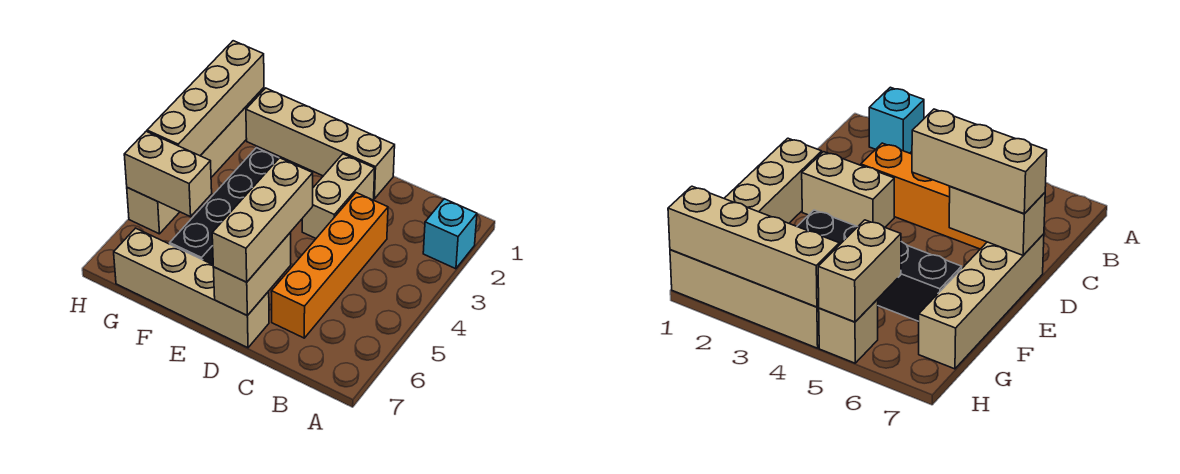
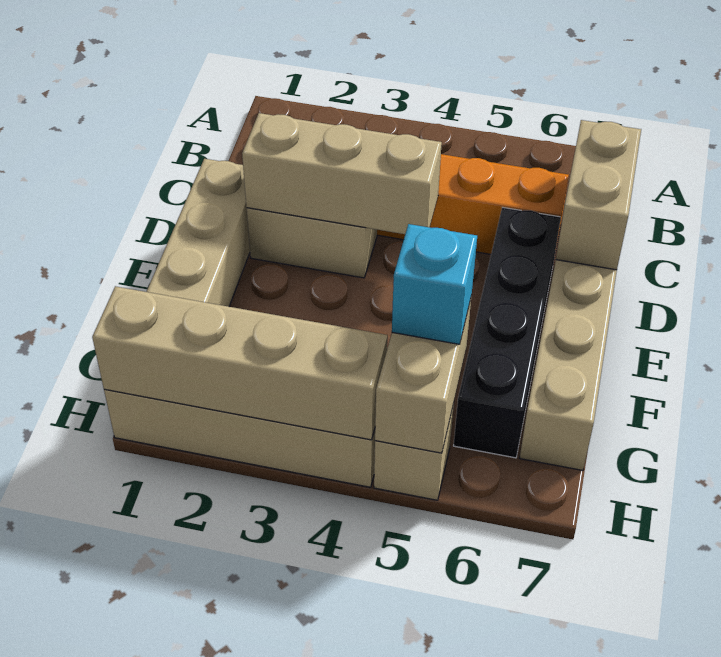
cyan 1x1 brick [423,199,477,269] -> cyan 1x1 brick moved to [392,224,477,344]
tan 1x3 brick [212,158,313,282] -> tan 1x3 brick moved to [242,113,442,234]
tan 1x2 brick [213,232,291,316] -> tan 1x2 brick turned to [556,120,641,270]
black 1x4 brick [170,148,279,265] -> black 1x4 brick turned to [454,207,561,458]

